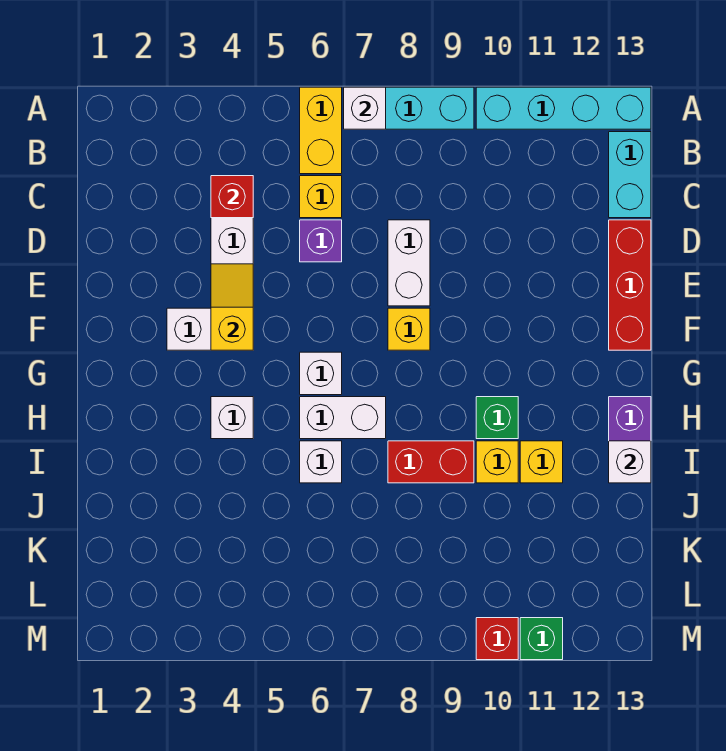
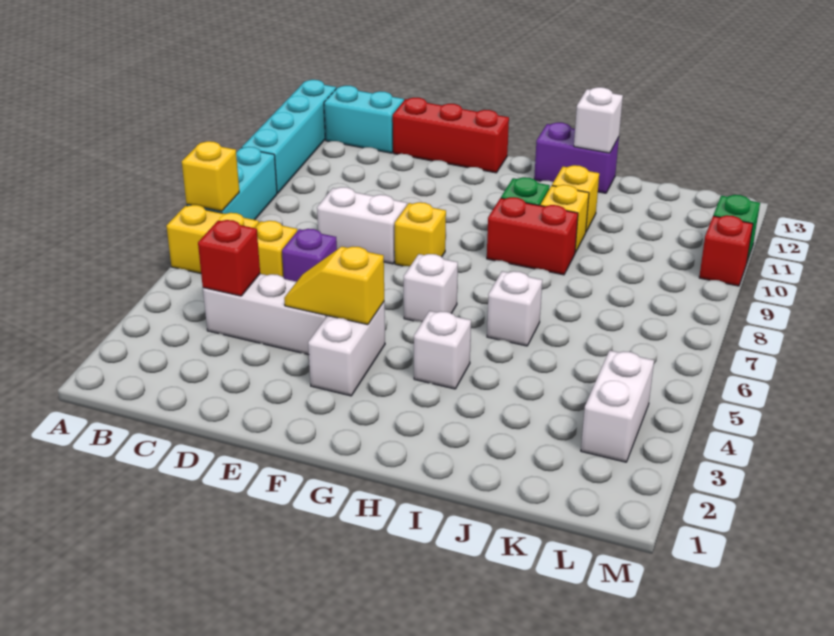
white 1x1 brick [344,87,386,129] -> yellow 1x1 brick [182,141,239,211]
white 1x2 brick [300,397,386,439] -> white 1x2 brick moved to [581,350,654,462]
red 1x2 brick [388,441,474,483] -> red 1x2 brick turned to [487,197,578,275]

